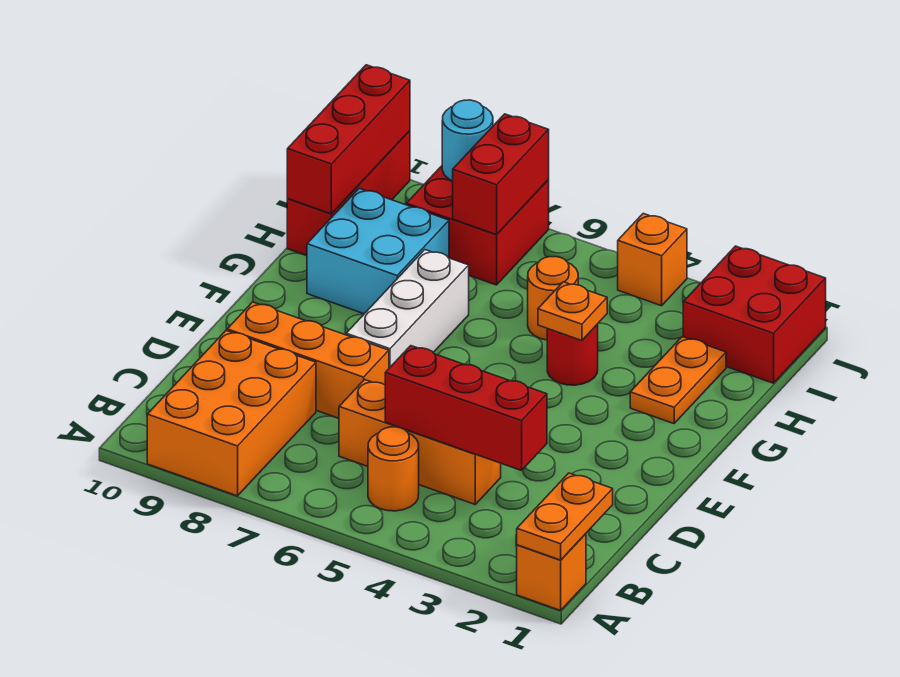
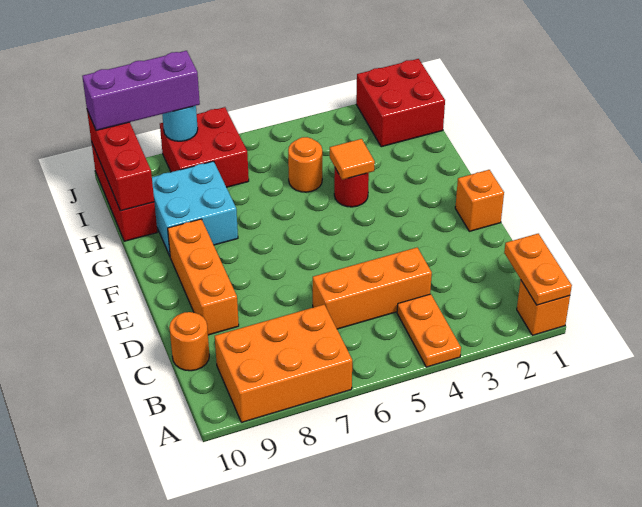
orange 2x3 brick [147,331,316,496] -> orange 2x3 brick turned to [215,305,352,422]
orange 1x1 round brick [368,427,419,511] -> orange 1x1 round brick moved to [169,312,209,371]
red 1x3 brick [385,346,547,471] -> none
orange 1x3 brick [227,302,389,418] -> orange 1x3 brick turned to [168,219,239,335]
white 1x3 brick [346,250,469,368] -> none
orange 1x2 plate [630,337,726,424] -> orange 1x2 plate moved to [397,294,461,367]
orange 1x1 plate [538,282,607,341] -> orange 1x1 tile [330,139,375,180]
red 1x2 brick [453,114,549,235] -> none
orange 1x1 brick [618,213,687,306] -> orange 1x1 brick moved to [455,170,504,231]
none -> purple 1x3 brick [82,51,200,130]

